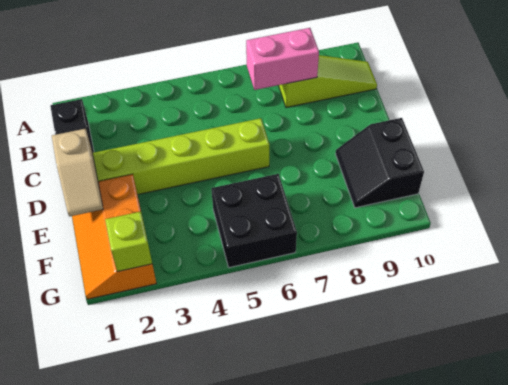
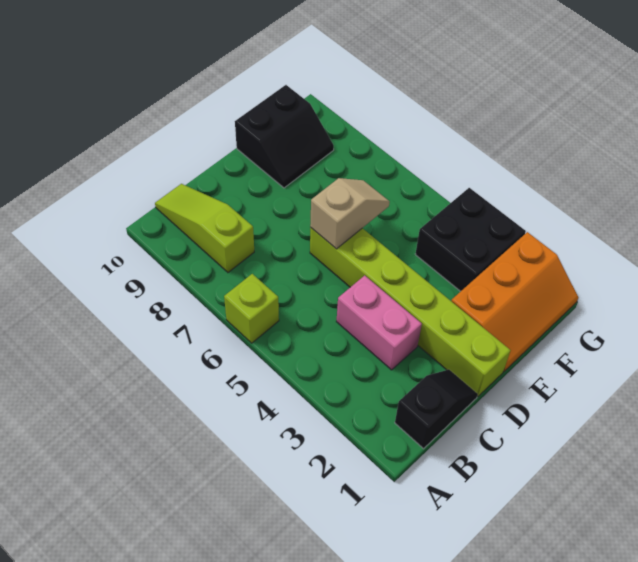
pink 1x2 brick [246,28,319,90] -> pink 1x2 brick moved to [336,275,422,370]
tan 1x2 slope [52,129,103,217] -> tan 1x2 slope moved to [310,178,390,249]
black 2x2 brick [211,174,297,268] -> black 2x2 brick moved to [415,188,526,291]
lime 1x1 brick [105,212,152,272] -> lime 1x1 brick moved to [224,274,279,343]

